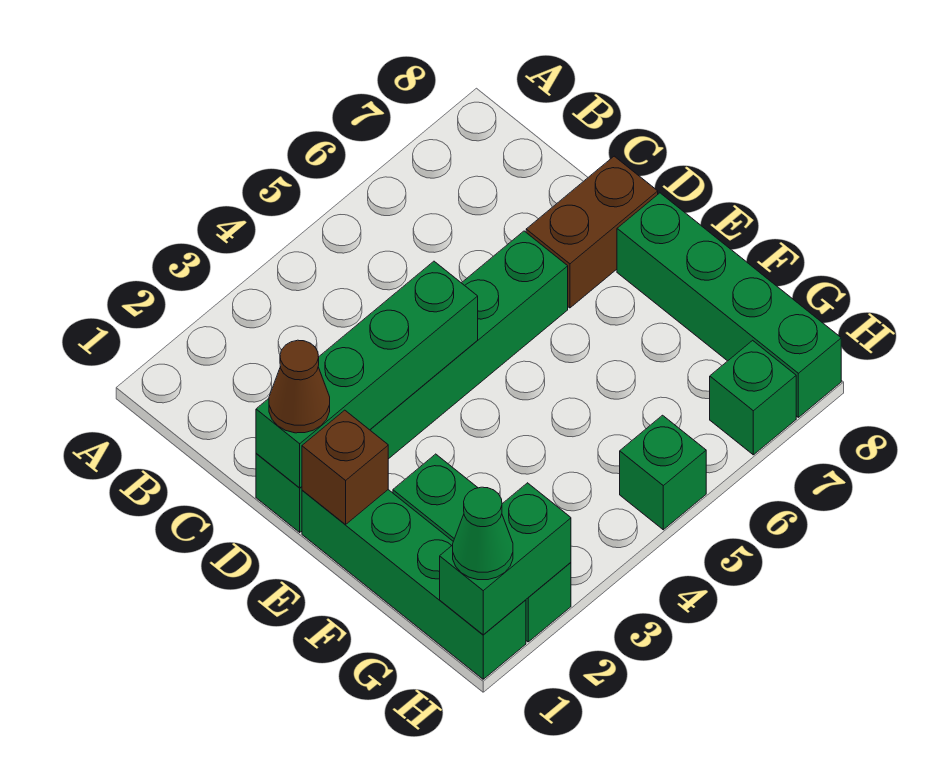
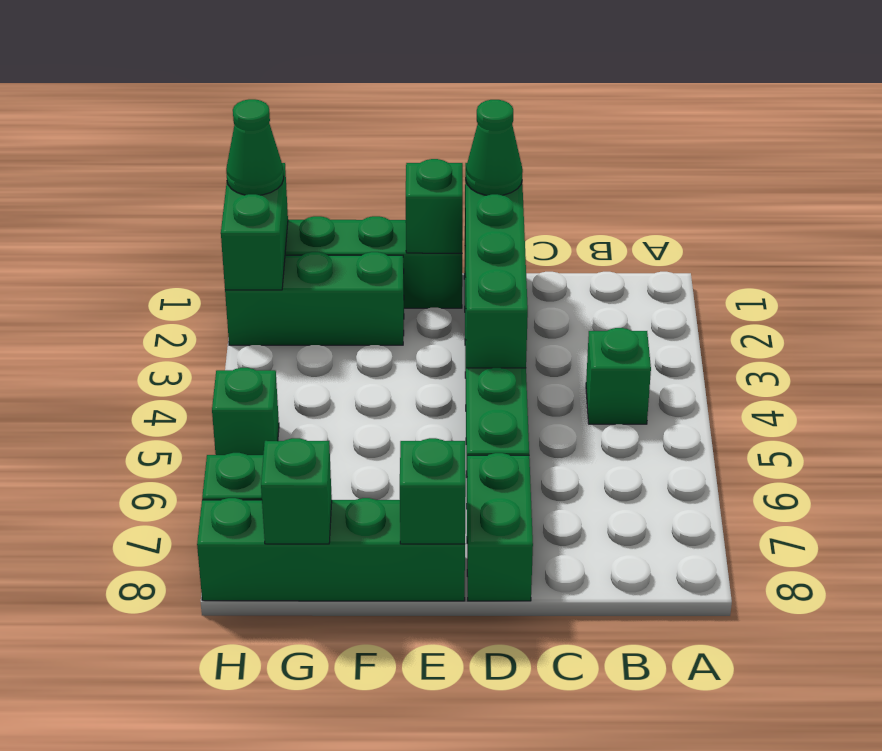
none -> green 1x1 brick [586,328,651,424]
brown 1x1 cone [269,340,330,433] -> green 1x1 cone [465,100,523,195]
brown 1x2 brick [526,156,658,308] -> green 1x2 brick [467,453,533,601]
brown 1x1 brick [302,410,388,524] -> green 1x1 brick [406,159,463,253]
none -> green 1x1 brick [400,438,466,544]
none -> green 1x1 brick [261,438,332,544]

